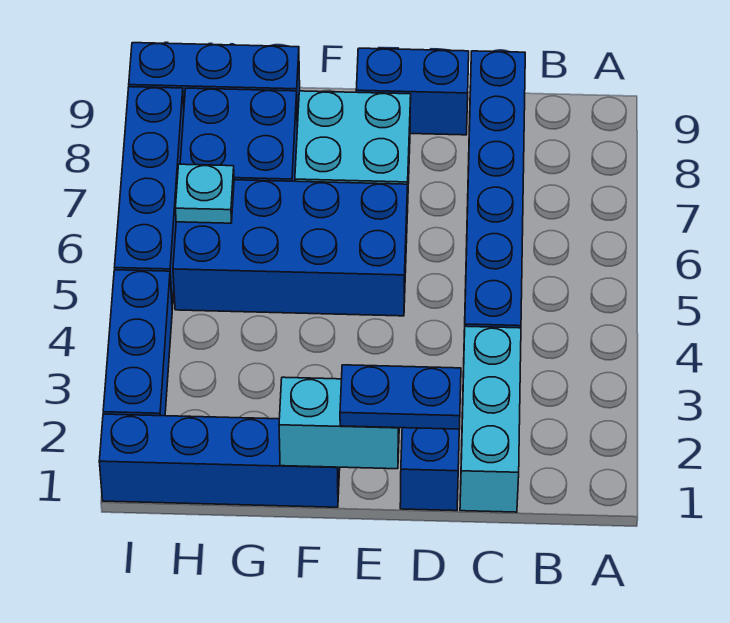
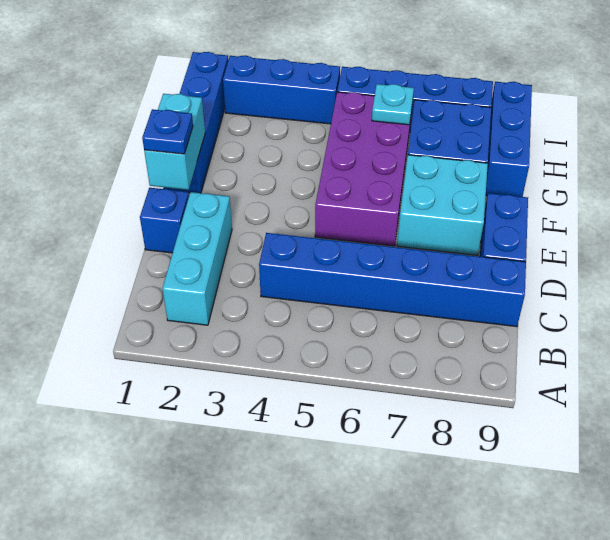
cyan 1x3 brick [460,326,521,512] -> cyan 1x3 brick turned to [162,192,232,325]
blue 1x2 plate [340,365,461,429] -> blue 1x1 plate [142,109,193,154]
blue 2x4 brick [173,180,408,316] -> purple 2x4 brick [315,92,412,246]

